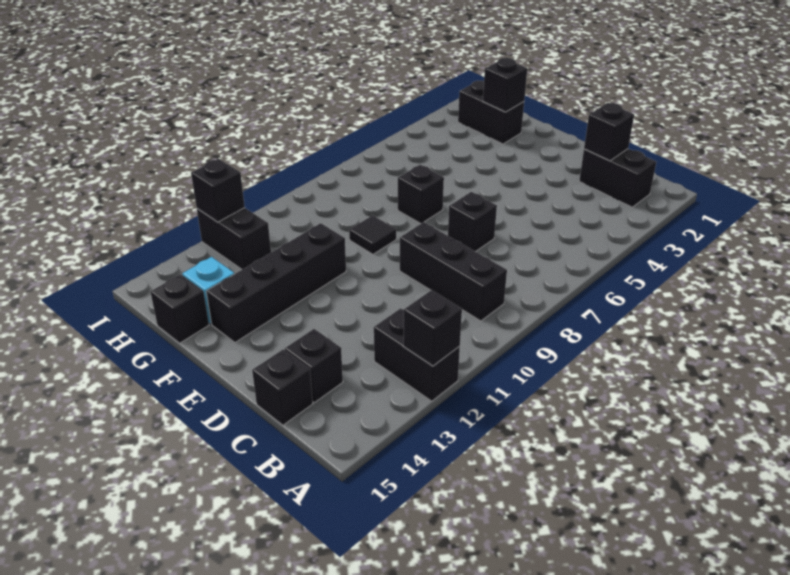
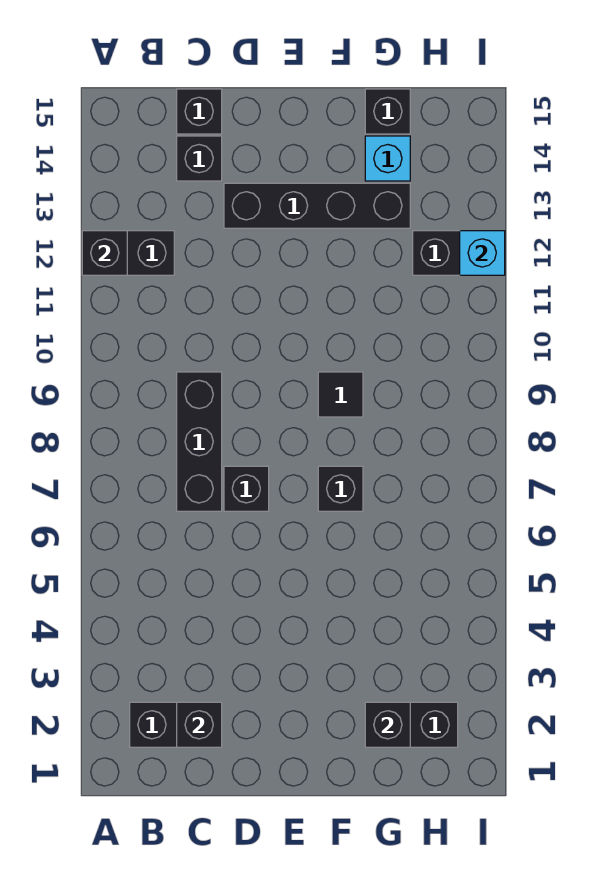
black 1x3 brick [400,222,507,321] -> black 1x3 brick turned to [177,372,222,511]
black 1x4 brick [206,223,346,342] -> black 1x4 brick turned to [224,183,410,228]
black 1x1 brick [191,159,245,222] -> cyan 1x1 brick [460,231,505,275]

